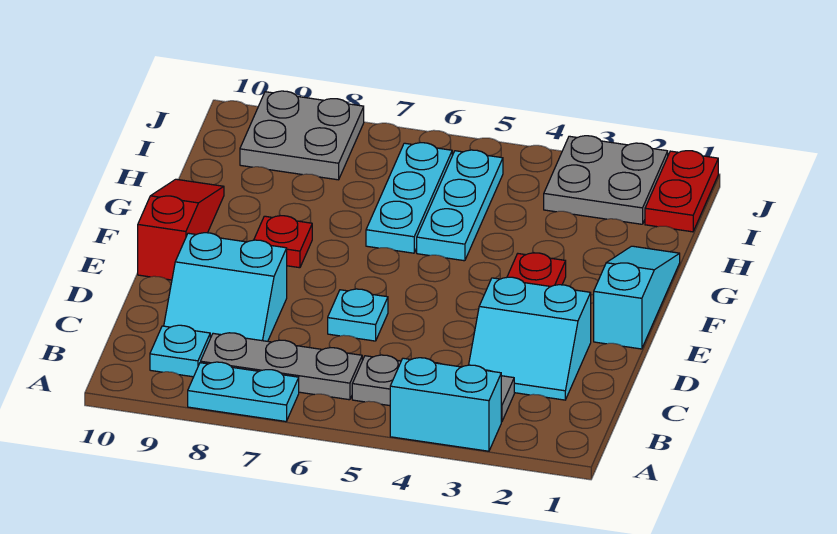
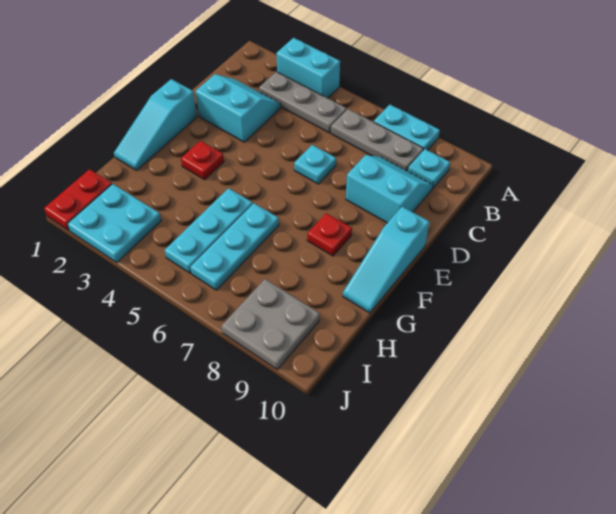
red 1x3 slope [138,179,224,280] -> cyan 1x3 slope [343,207,430,313]
grey 2x2 plate [544,136,668,224] -> cyan 2x2 plate [67,184,161,262]

